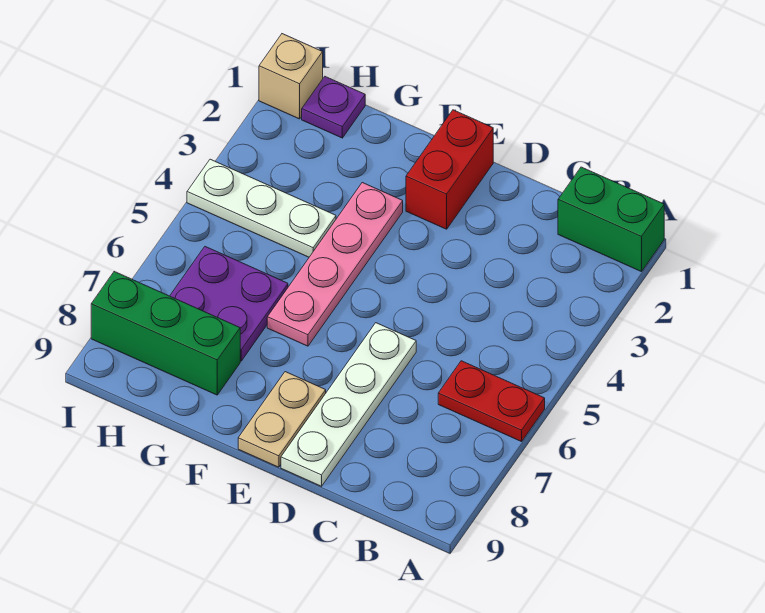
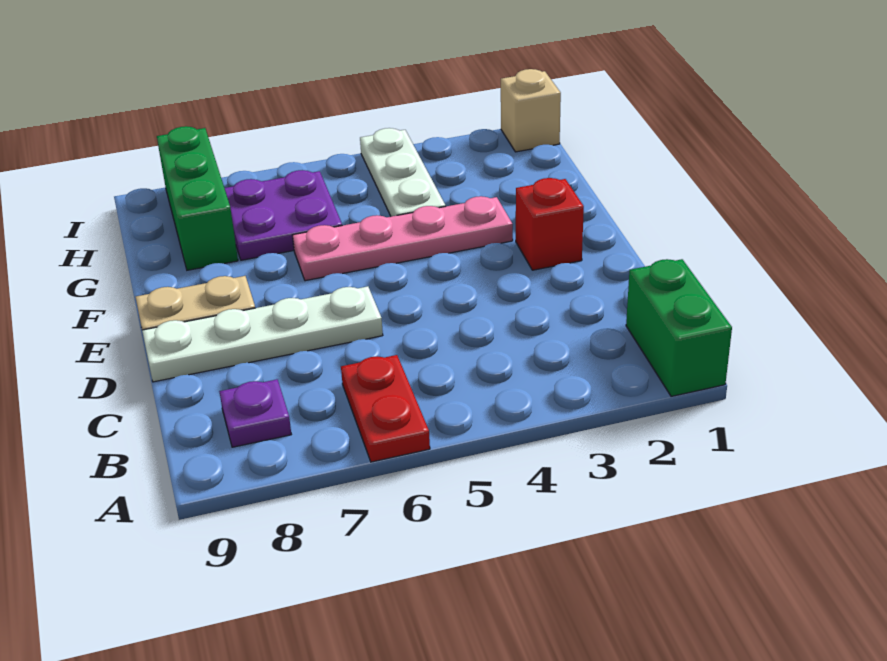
red 1x2 brick [406,110,493,229] -> red 1x1 brick [515,178,584,270]
purple 1x1 plate [302,77,365,138] -> purple 1x1 plate moved to [219,379,291,447]

